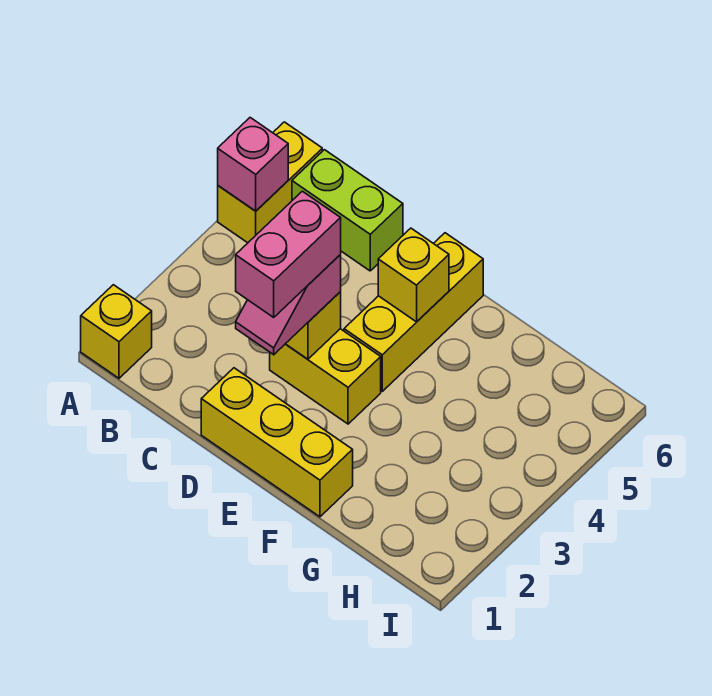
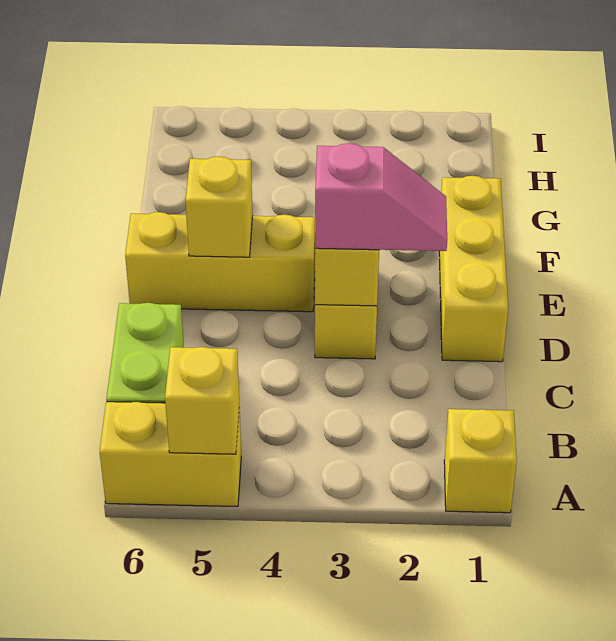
pink 1x1 brick [218,118,288,211] -> yellow 1x1 brick [165,347,239,454]
pink 1x2 brick [236,191,341,317] -> none

